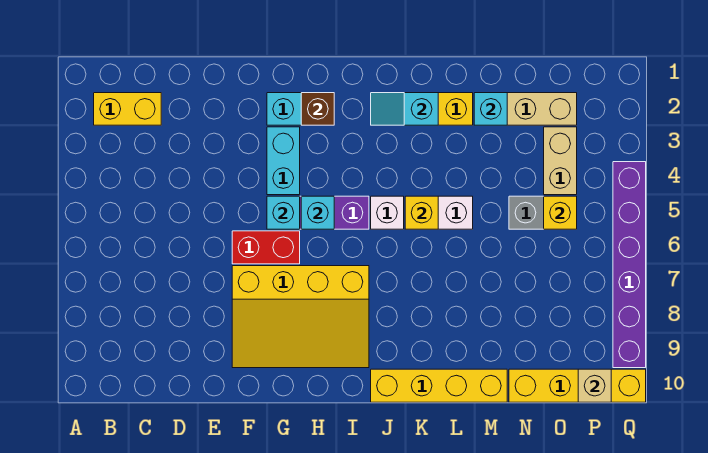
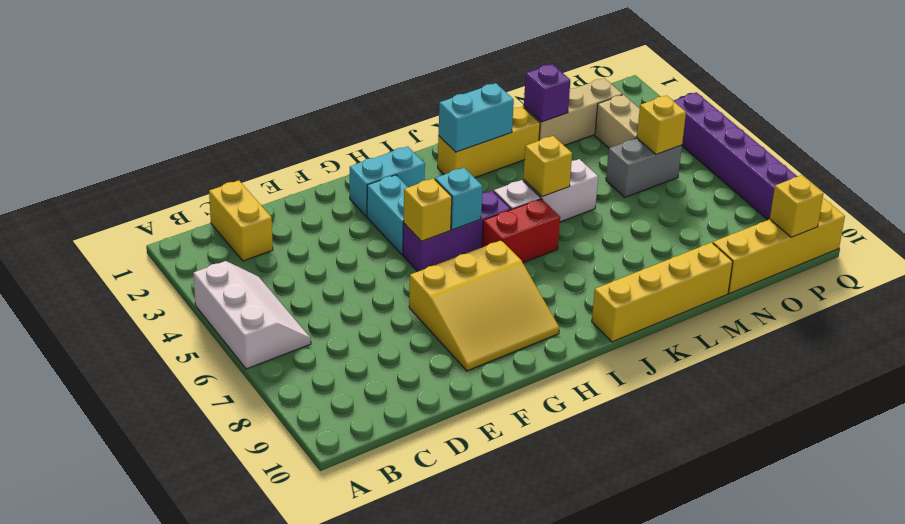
none -> white 2x3 slope [193,261,311,369]
yellow 1x2 brick [94,93,161,125] -> yellow 1x2 brick turned to [209,180,273,261]
red 1x2 brick [232,231,300,264] -> red 1x2 brick moved to [482,199,560,263]
yellow 3x4 slope [232,266,369,368] -> yellow 3x3 slope [409,240,559,371]
cyan 1x1 brick [267,196,300,229] -> yellow 1x1 brick [403,179,452,241]
brown 1x1 brick [301,93,334,125] -> none
cyan 1x2 slope [371,93,438,125] -> cyan 1x2 brick [439,83,514,152]
cyan 1x1 brick [474,93,507,125] -> purple 1x1 brick [524,64,570,122]
tan 1x1 brick [578,369,611,402] -> yellow 1x1 brick [770,175,823,237]

